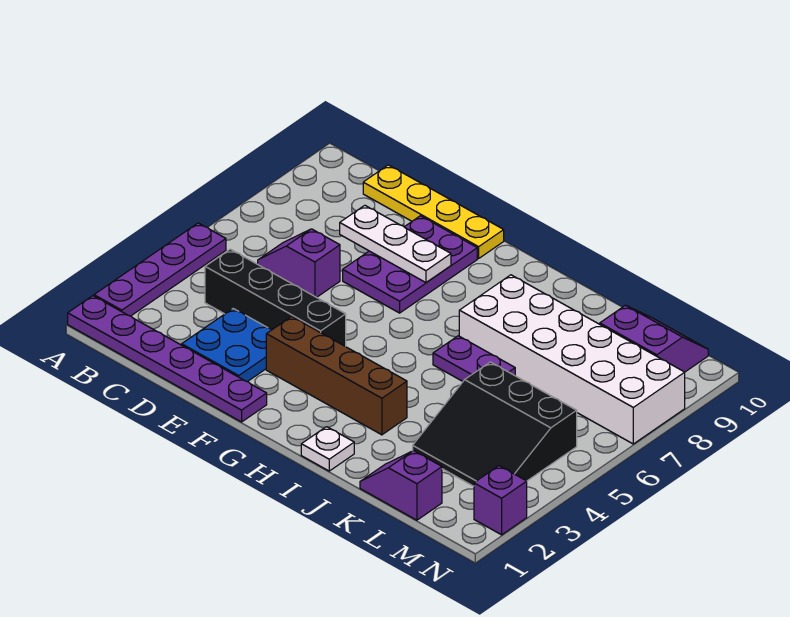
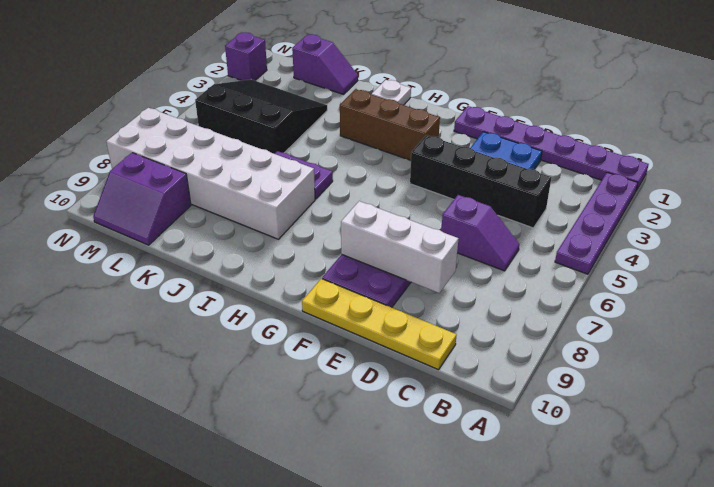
white 1x3 plate [340,205,451,283] -> white 1x3 brick [341,201,458,293]
brown 1x4 brick [266,317,407,435] -> brown 1x3 brick [340,89,440,160]

